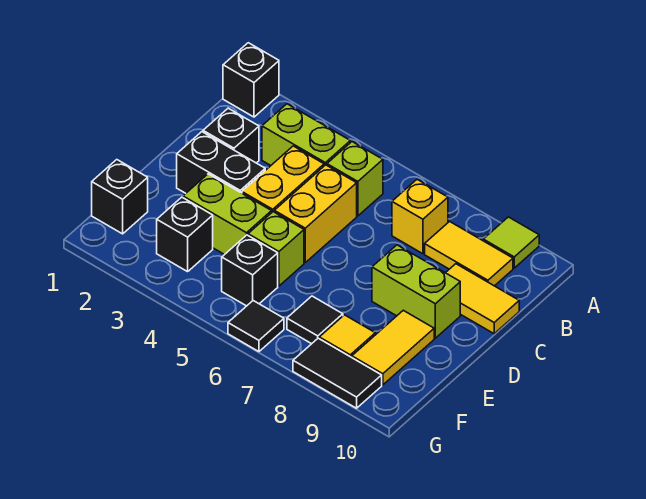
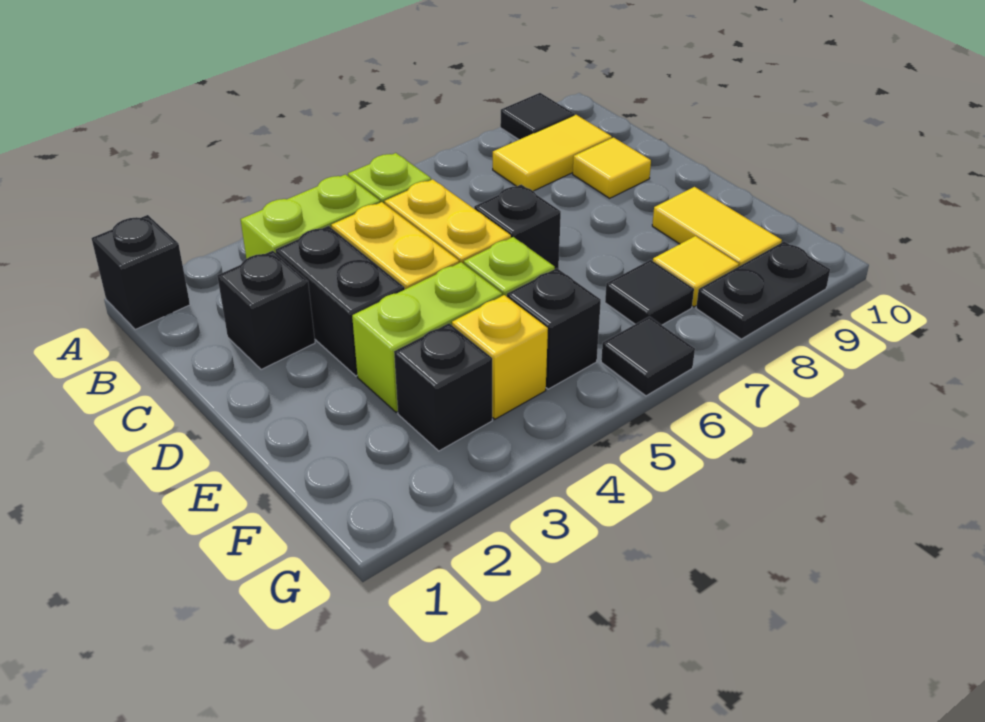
lime 1x1 tile [483,217,539,268] -> black 1x1 tile [500,93,574,140]
yellow 1x1 brick [392,179,448,254] -> yellow 1x1 brick moved to [452,295,548,419]
yellow 1x2 tile [446,264,519,334] -> yellow 1x1 tile [573,138,651,198]
black 1x2 brick [177,132,265,193] -> black 1x2 brick turned to [276,226,405,376]
lime 1x2 brick [372,245,460,338] -> none
black 1x1 brick [92,160,148,234] -> black 1x1 brick moved to [474,185,561,269]
black 1x2 tile [293,338,382,408] -> black 1x2 plate [696,241,830,339]

